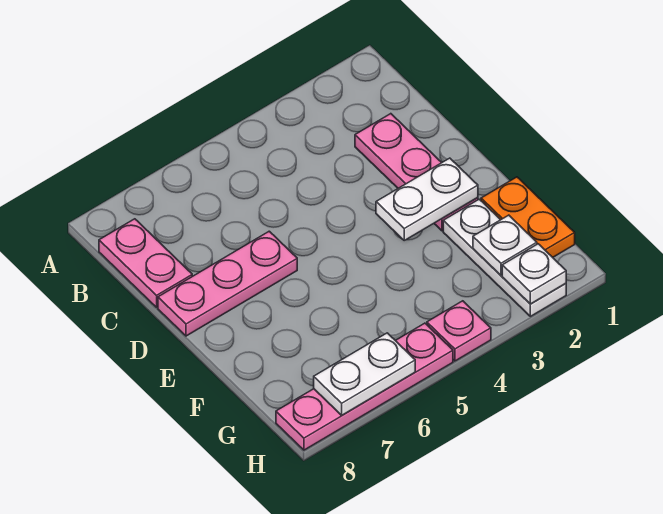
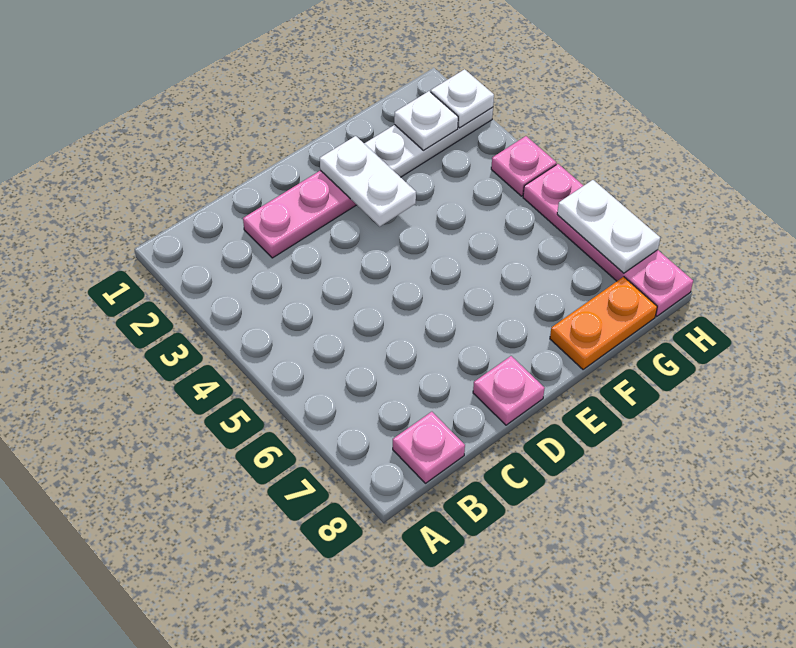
pink 1x2 plate [99,219,192,307] -> pink 1x1 plate [393,412,465,483]
pink 1x3 plate [158,231,297,336] -> pink 1x1 plate [473,356,545,425]
orange 1x2 plate [481,177,575,257] -> orange 1x2 plate moved to [550,277,657,370]

